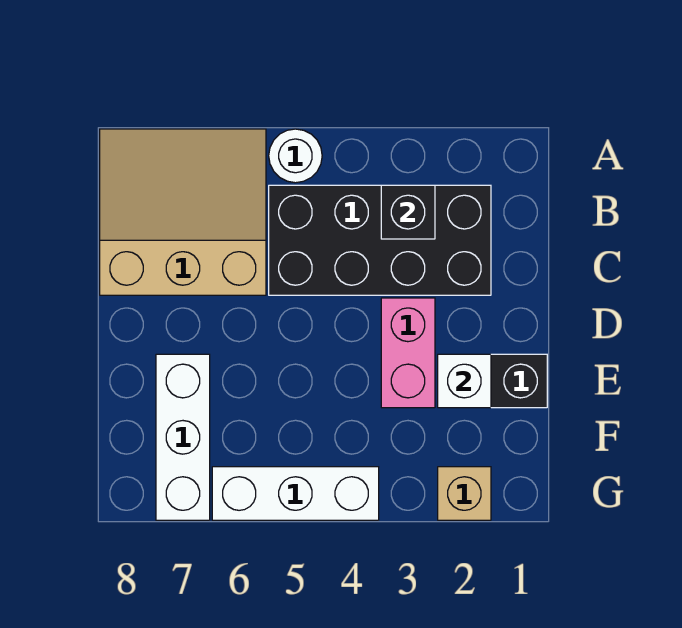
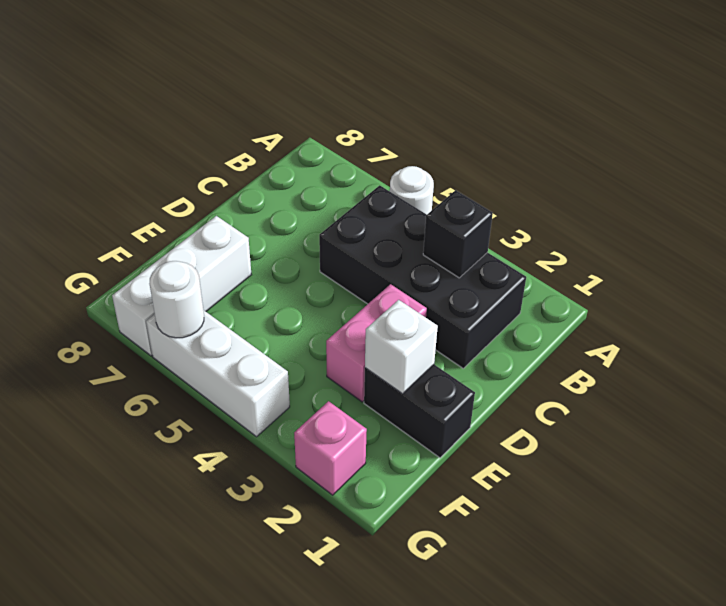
tan 3x3 slope [100,129,266,295] -> none
tan 1x1 brick [438,467,491,520] -> pink 1x1 brick [294,401,367,495]
none -> white 1x1 round brick [149,261,204,338]

